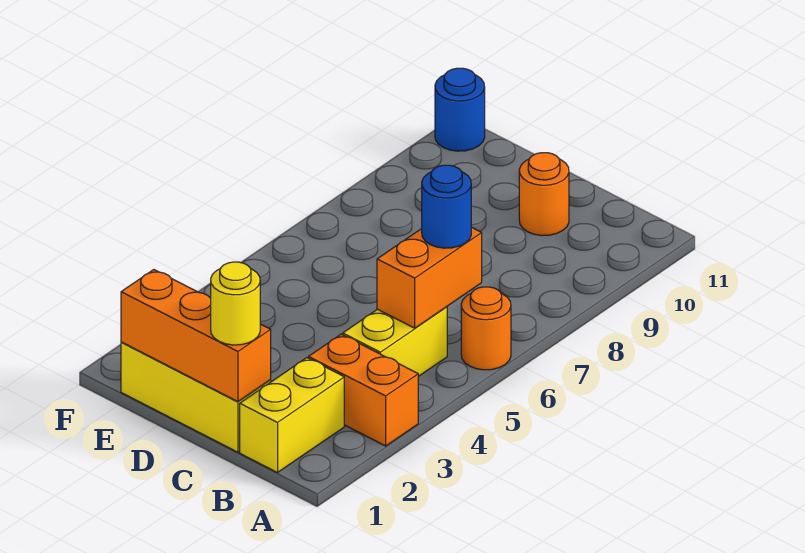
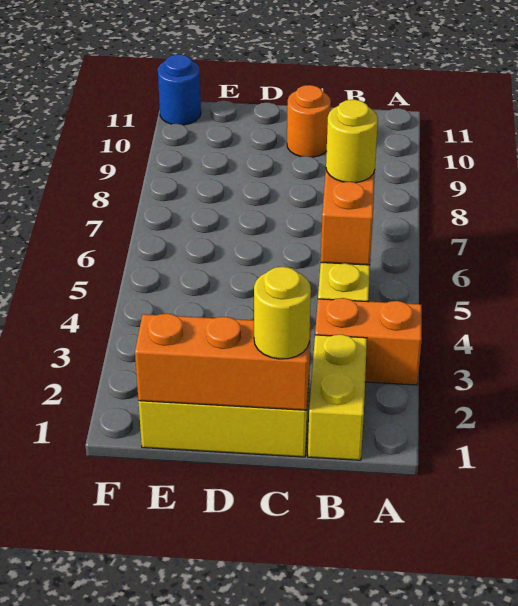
orange 1x1 round brick [461,287,511,370] -> none
blue 1x1 round brick [422,165,471,248] -> yellow 1x1 round brick [326,100,378,183]

